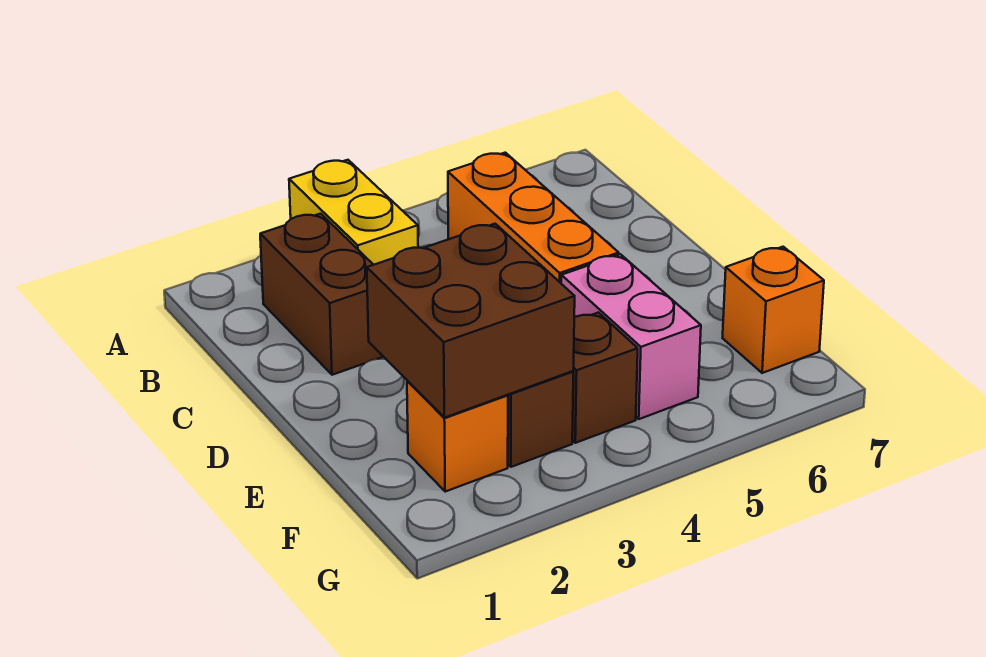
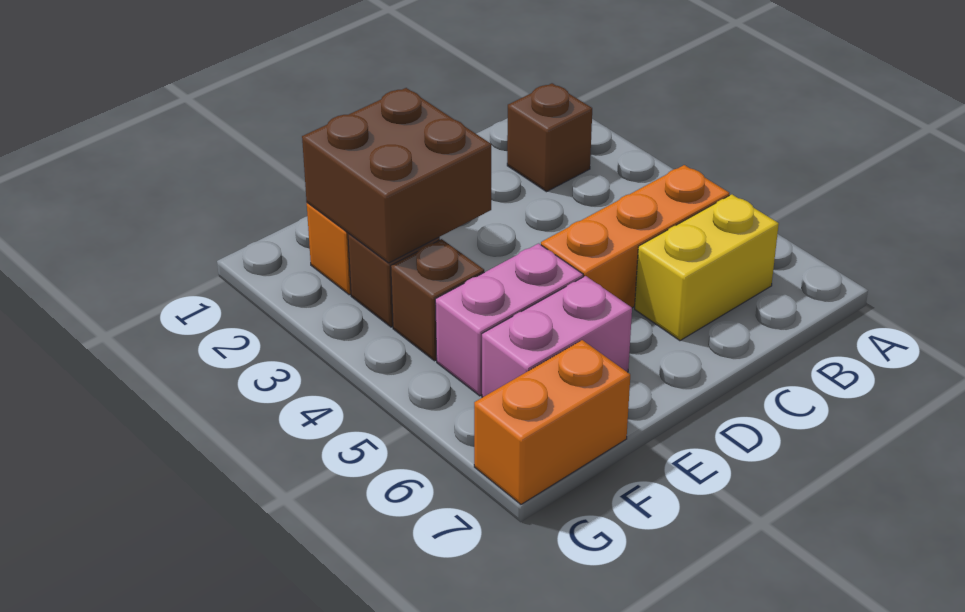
yellow 1x2 brick [289,160,418,265] -> yellow 1x2 brick moved to [635,194,779,341]
brown 1x2 brick [260,214,383,375] -> brown 1x1 brick [507,83,592,192]
none -> pink 1x2 brick [482,276,632,398]
orange 1x1 brick [723,247,824,373] -> orange 1x2 brick [474,340,630,504]

